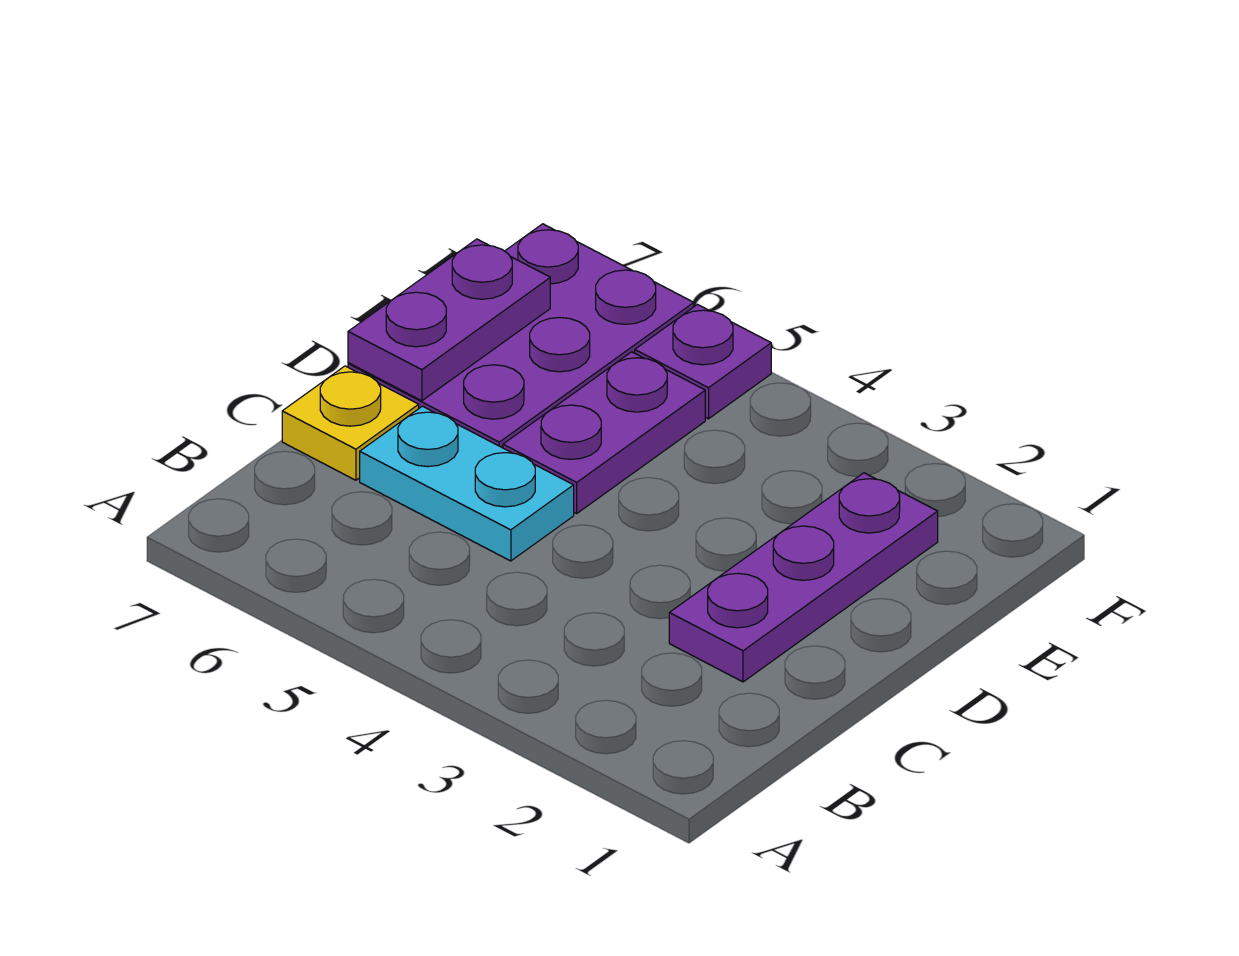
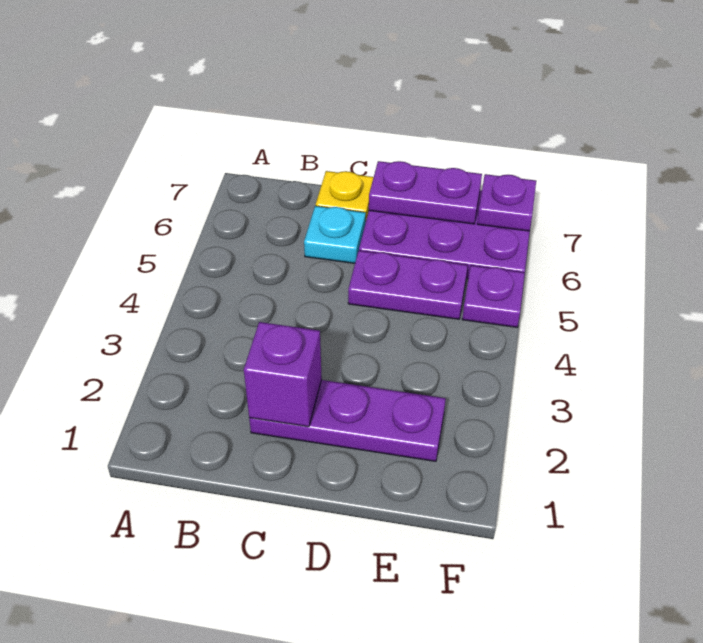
none -> purple 1x1 brick [244,322,322,427]
cyan 1x2 plate [360,406,574,561] -> cyan 1x1 plate [304,206,366,263]
none -> purple 1x1 plate [477,174,536,231]

